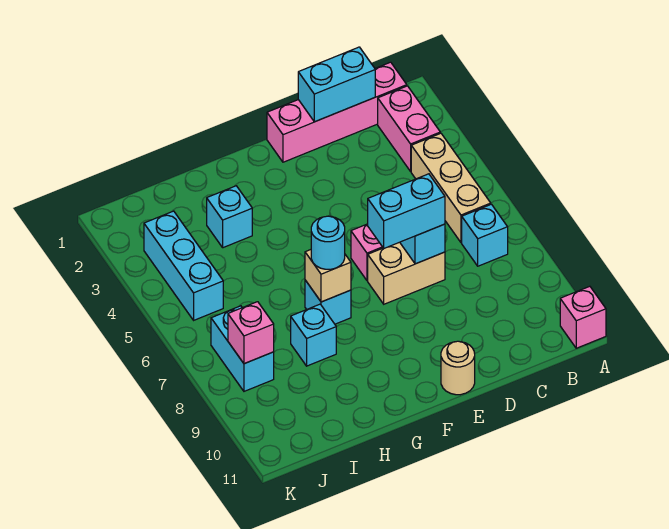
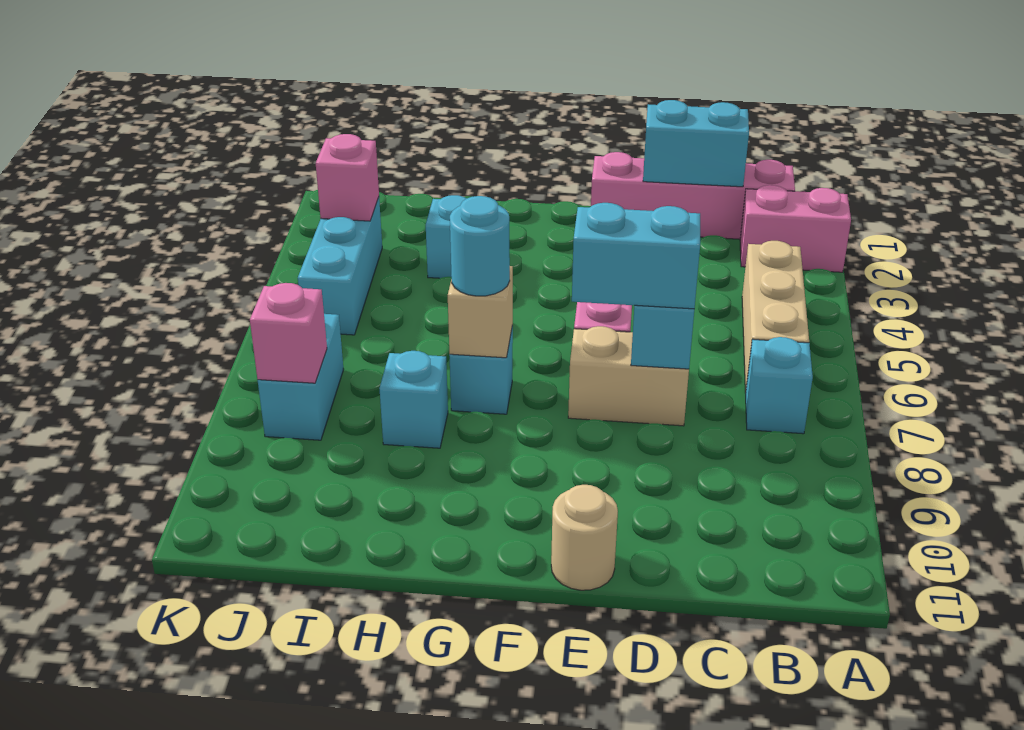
pink 1x1 brick [560,286,606,348] -> pink 1x1 brick moved to [316,134,379,221]
pink 1x2 brick [378,86,440,171] -> pink 1x2 brick turned to [740,185,851,272]

